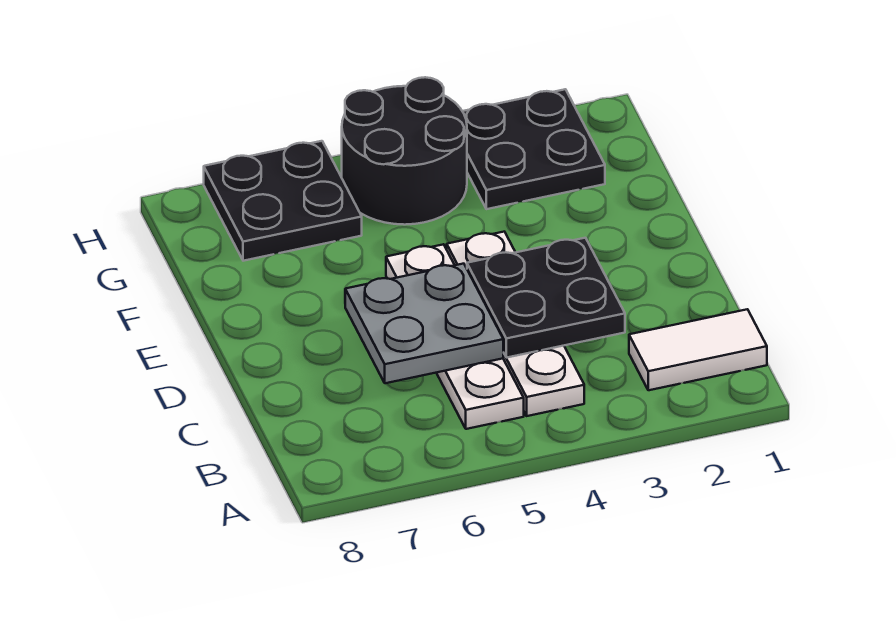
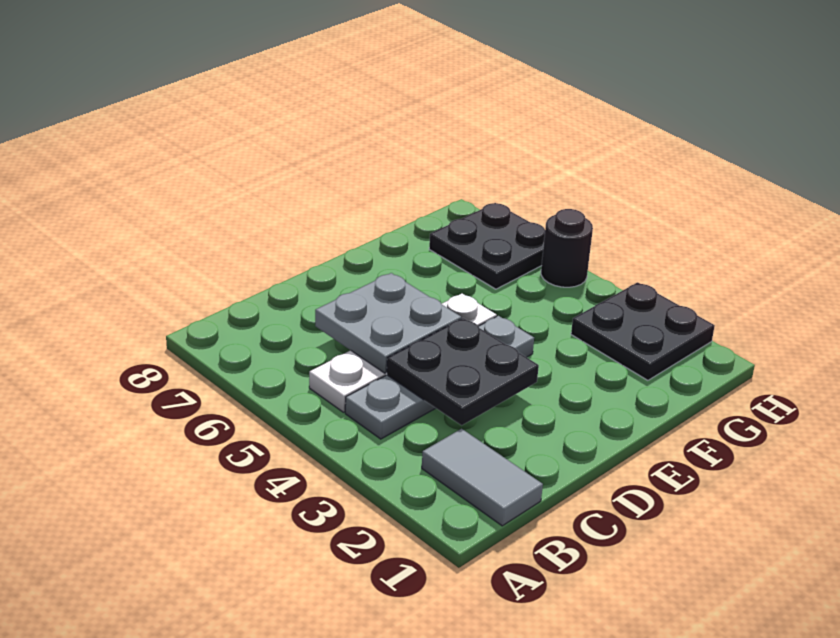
white 1x2 tile [629,309,767,390] -> grey 1x2 tile [422,429,543,526]
white 1x4 plate [447,232,584,416] -> grey 1x4 plate [345,316,534,439]
black 2x2 round brick [342,77,467,225] -> black 1x1 round brick [541,209,593,287]

